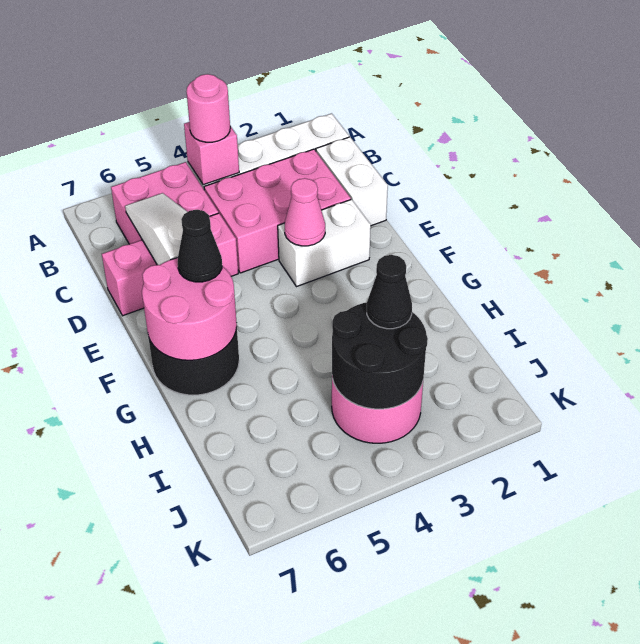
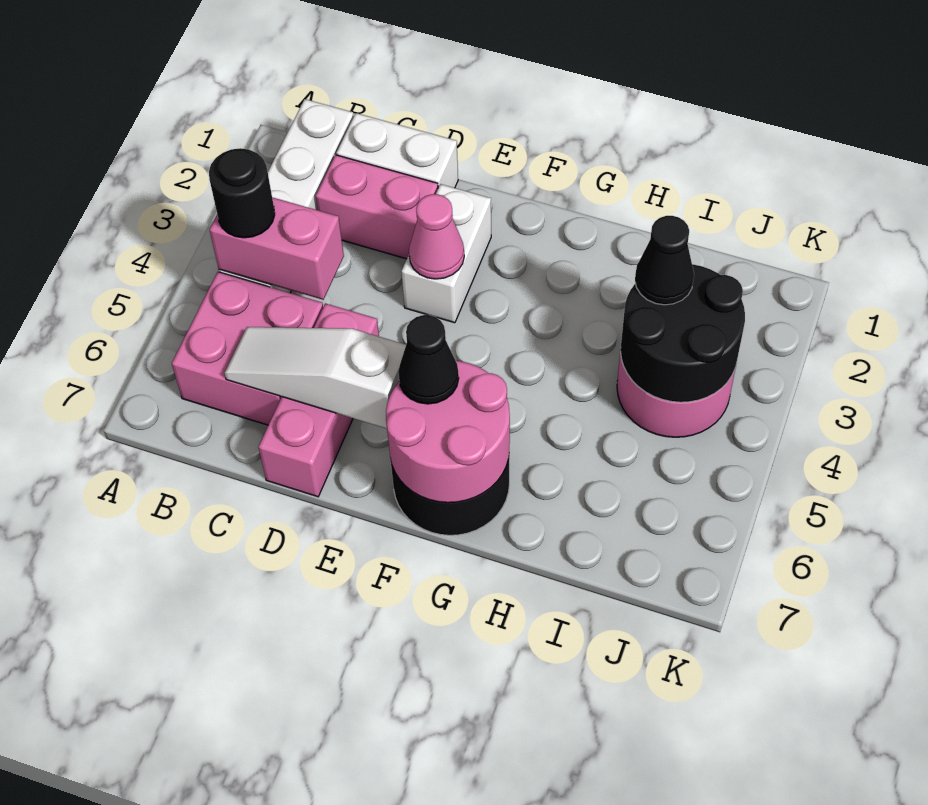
pink 1x1 brick [184,122,239,185] -> pink 1x2 brick [209,198,344,300]
pink 1x1 round brick [186,74,230,142] -> black 1x1 round brick [209,148,275,238]
pink 2x3 brick [204,149,351,273] -> pink 1x2 brick [316,155,438,259]

